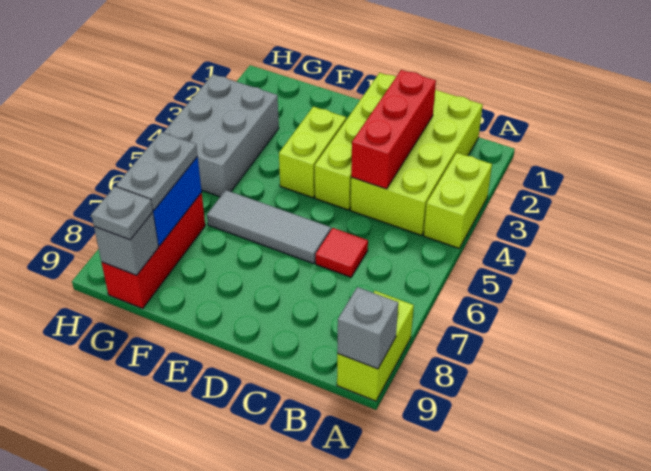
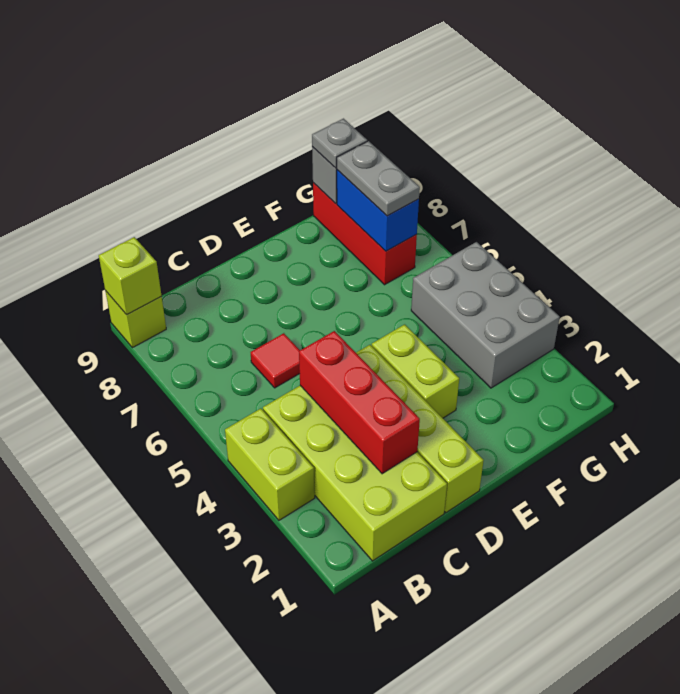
lime 1x2 brick [337,291,414,401] -> lime 1x1 brick [105,291,166,348]
grey 1x1 brick [337,287,398,369] -> lime 1x1 brick [99,237,162,315]
grey 1x3 tile [207,190,331,264] -> none

